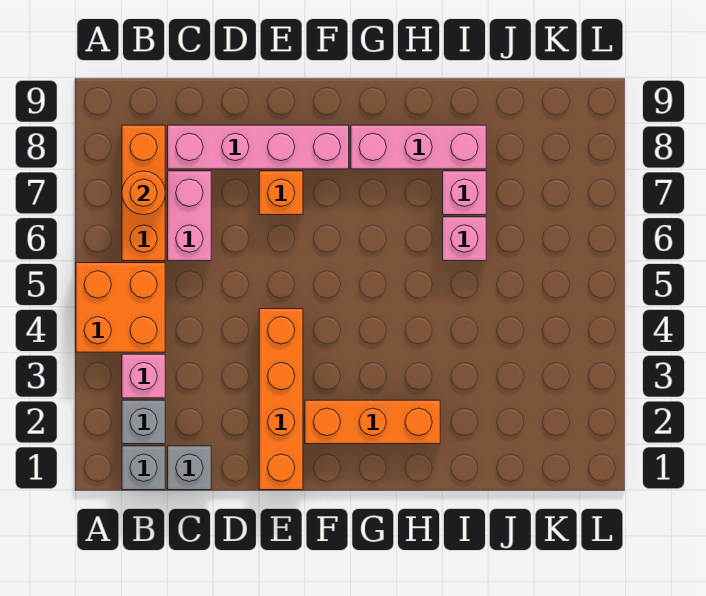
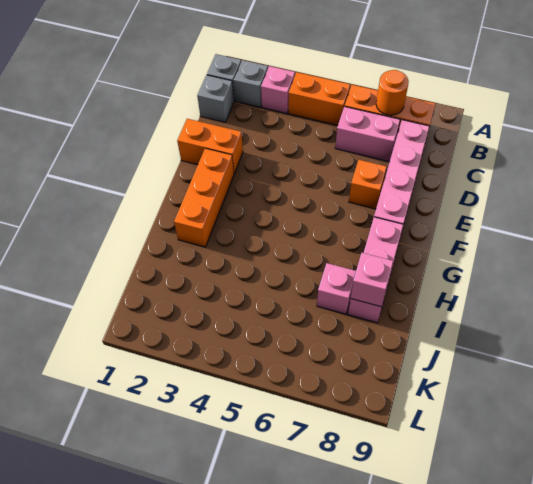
orange 2x2 brick [76,263,165,352] -> orange 1x2 brick [288,72,350,125]
orange 1x4 brick [259,309,303,490] -> orange 1x2 brick [177,119,243,173]
pink 1x1 brick [443,217,486,261] -> pink 1x1 brick moved to [350,253,393,307]

